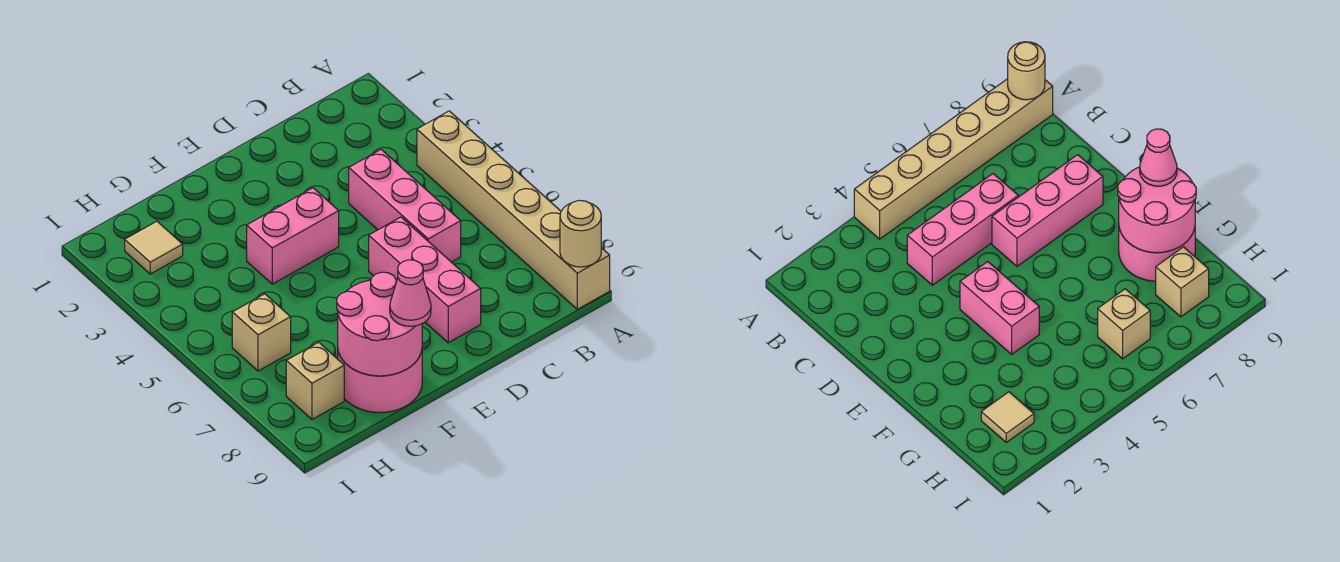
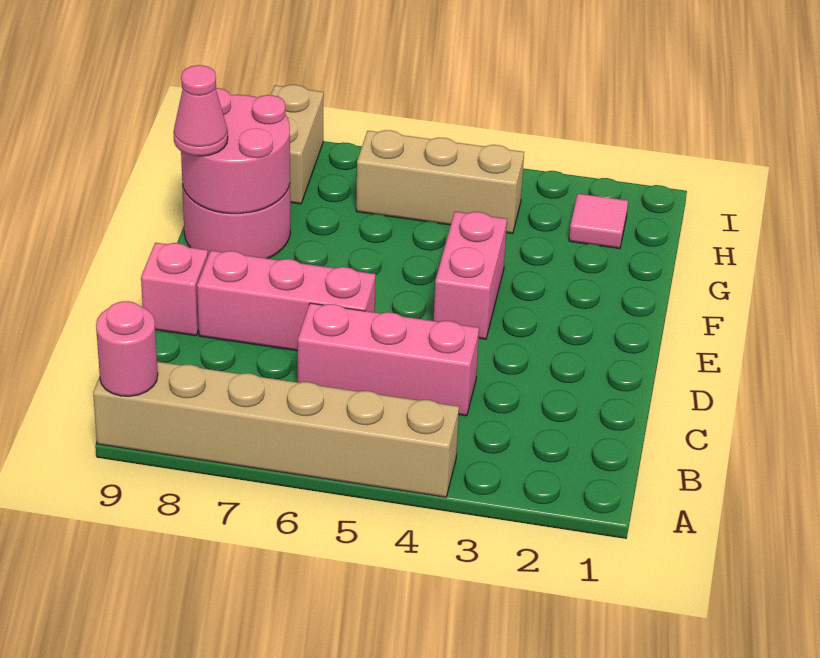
tan 1x1 round brick [560,201,601,267] -> pink 1x1 round brick [96,301,158,396]
none -> pink 1x1 brick [141,243,208,336]
tan 1x1 tile [125,221,183,274] -> pink 1x1 tile [569,194,628,249]
tan 1x1 brick [232,294,291,371] -> tan 1x3 brick [356,130,524,234]
tan 1x1 brick [286,342,344,419] -> tan 1x2 brick [271,85,324,204]

